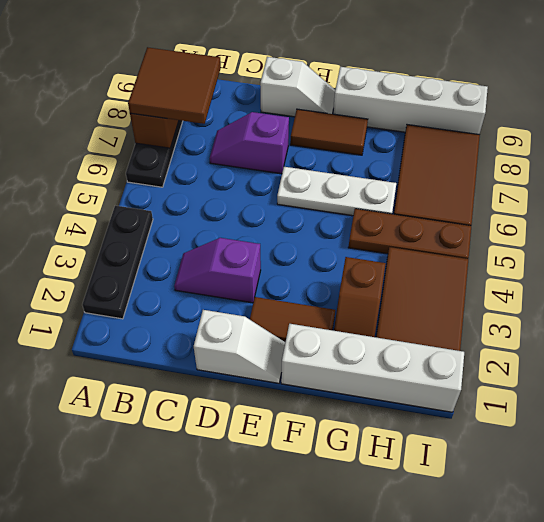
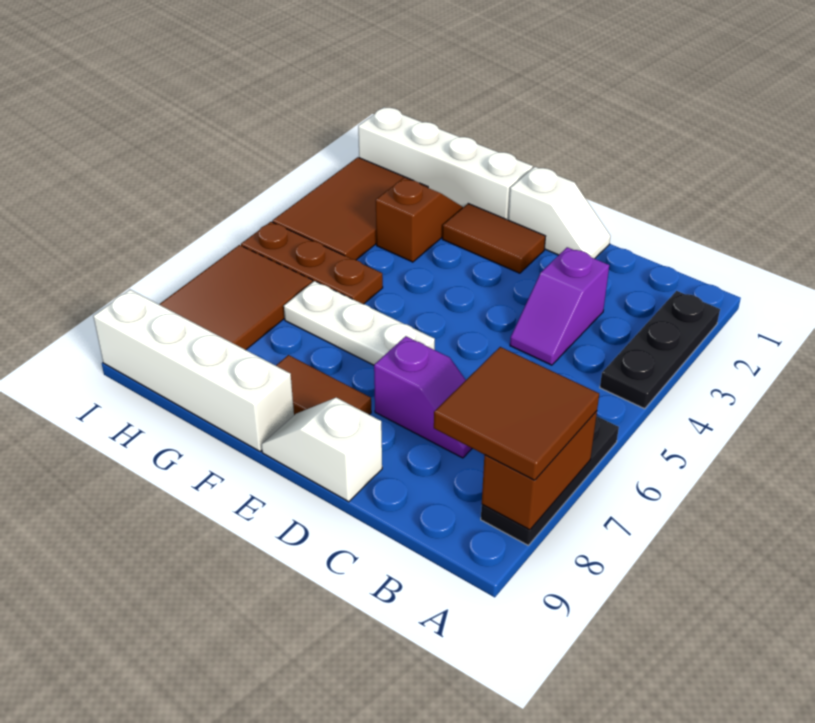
purple 1x2 slope [174,238,261,303] -> purple 1x2 slope turned to [510,247,609,365]
white 1x2 slope [194,310,285,383] -> white 1x2 slope turned to [508,167,610,259]

